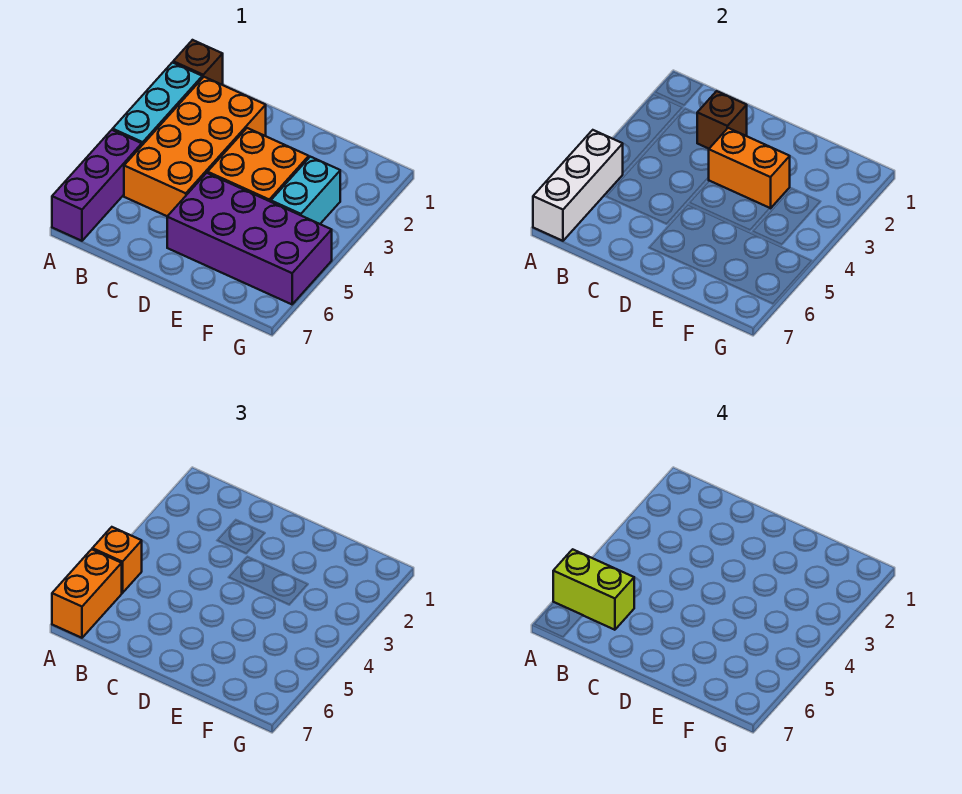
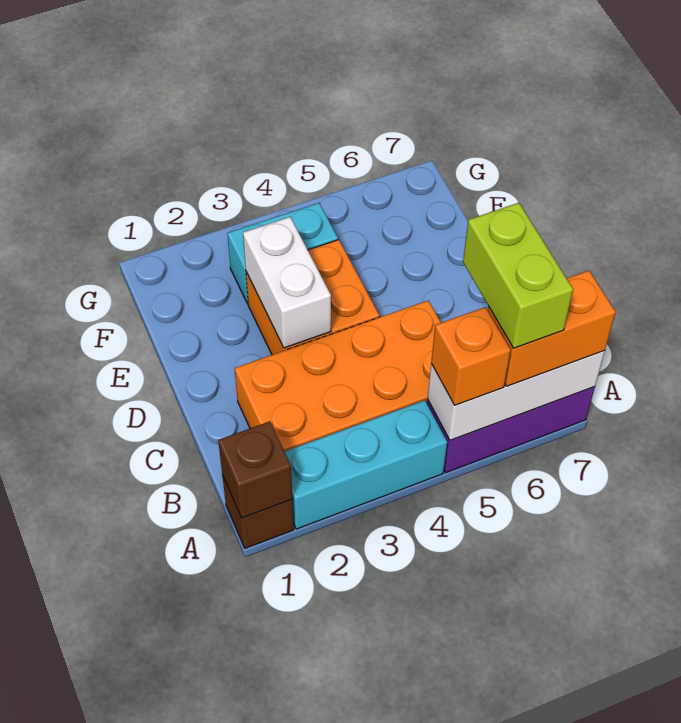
brown 1x1 brick [697,91,747,149] -> brown 1x1 brick moved to [218,421,292,518]
orange 1x2 brick [709,128,790,208] -> white 1x2 brick [243,217,331,348]
purple 2x4 brick [167,173,332,304] -> none

